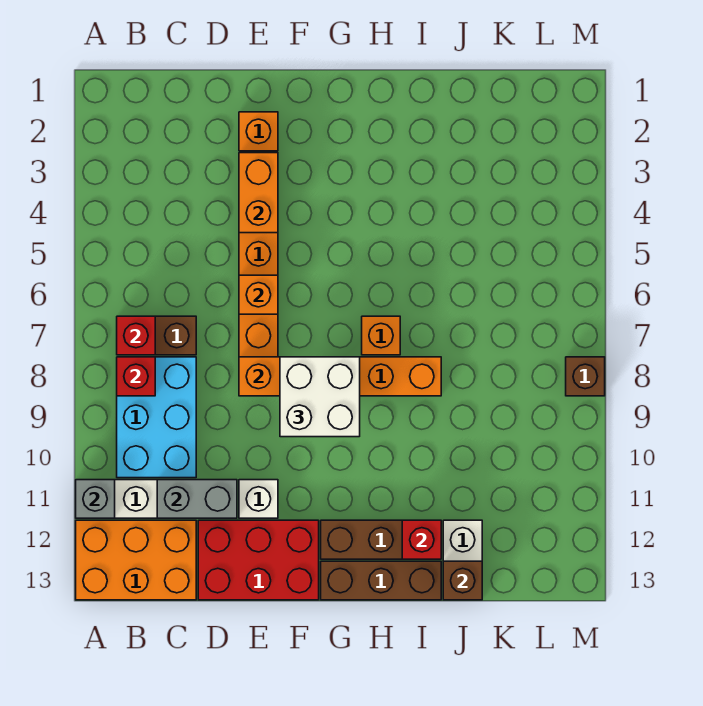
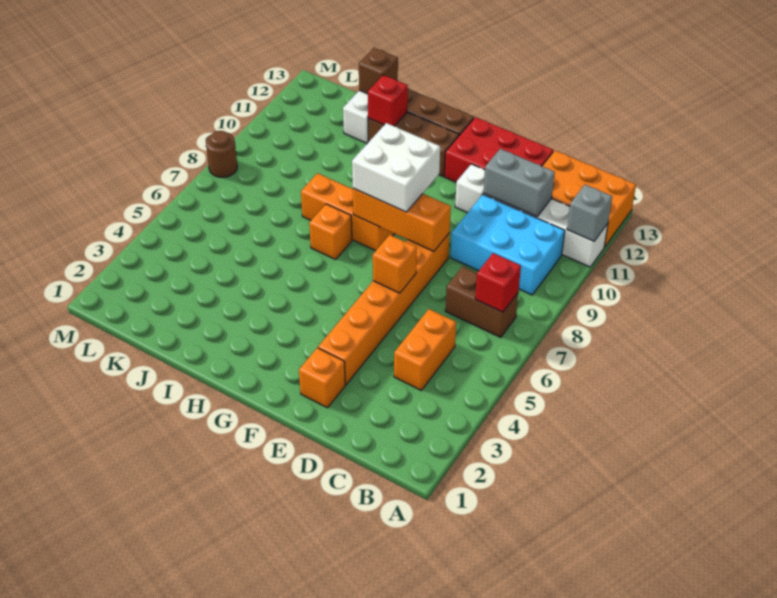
cyan 2x3 brick [117,357,196,478] -> cyan 2x3 brick turned to [451,195,565,295]
red 1x1 brick [117,357,155,396] -> none
orange 1x2 brick [239,153,278,233] -> orange 1x2 brick moved to [394,309,456,390]
brown 1x1 brick [566,357,605,396] -> brown 1x1 round brick [206,131,237,177]

